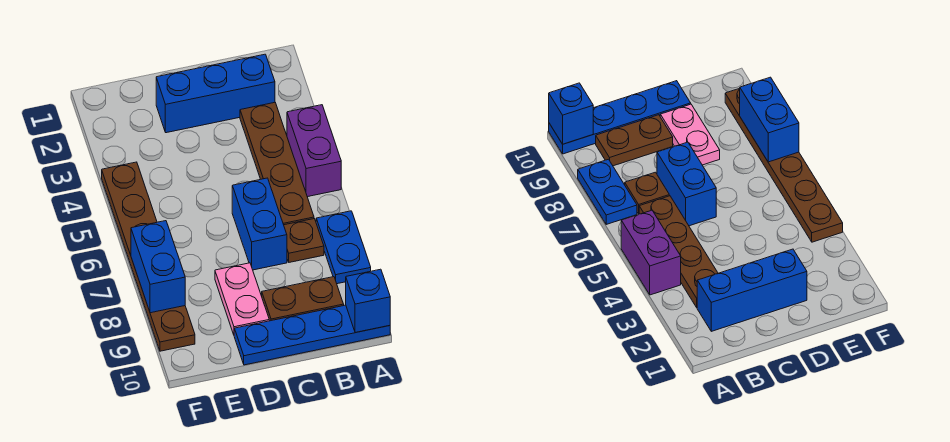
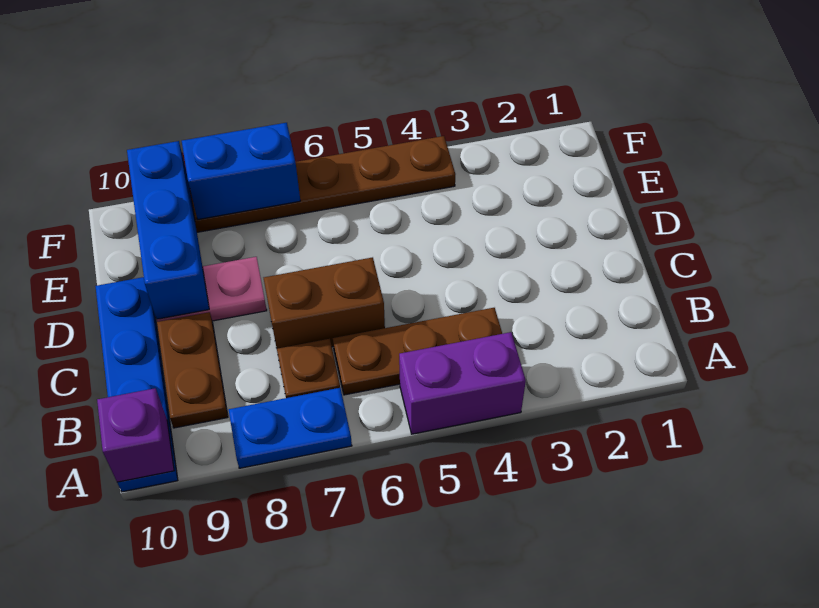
blue 1x1 brick [346,269,390,333] -> purple 1x1 brick [97,388,174,482]
blue 1x3 brick [156,54,275,133] -> blue 1x3 brick moved to [127,141,209,319]
brown 1x4 plate [240,103,314,225] -> brown 1x3 plate [333,308,502,395]
blue 1x2 brick [232,178,287,270] -> brown 1x2 brick [264,257,385,349]

